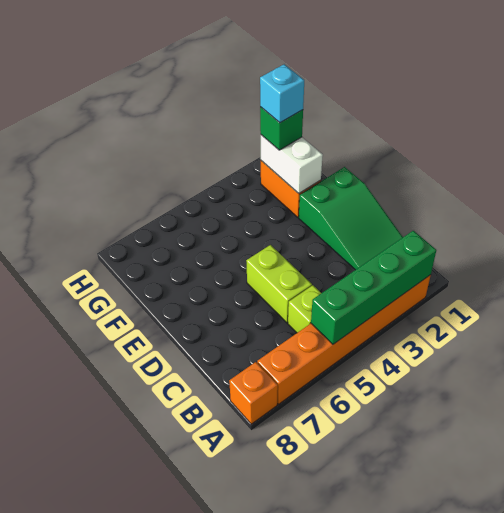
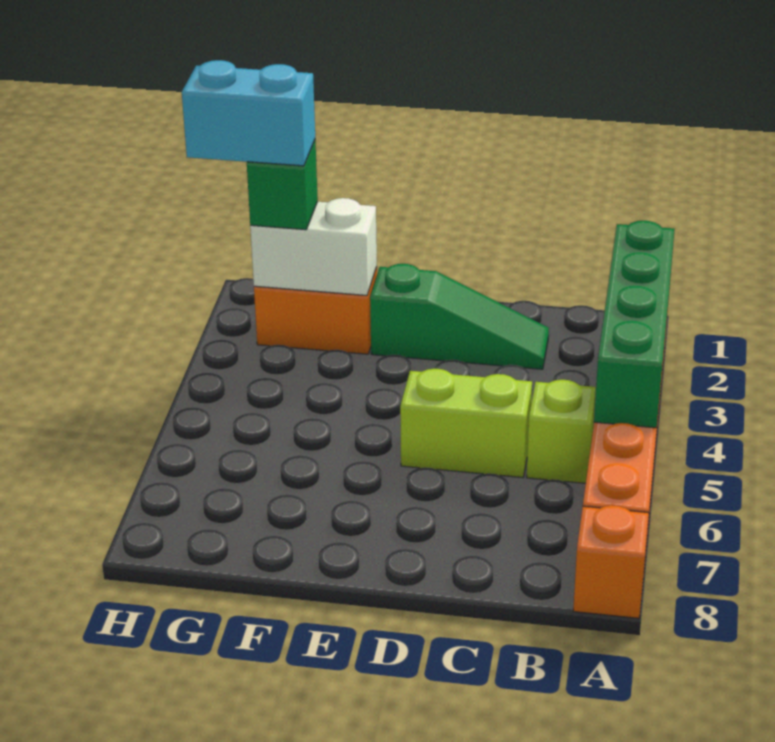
green 2x3 slope [299,167,403,270] -> green 1x3 slope [370,264,549,369]
cyan 1x1 brick [260,64,304,123] -> cyan 1x2 brick [182,60,315,166]

